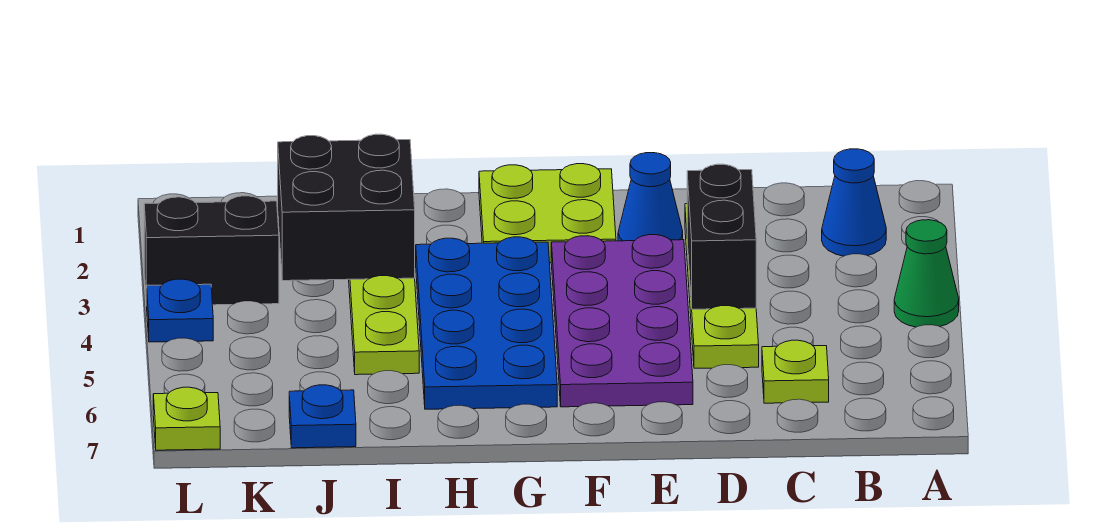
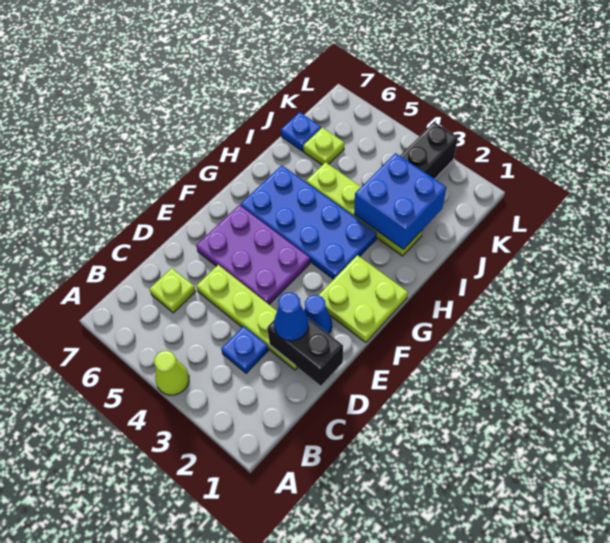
green 1x1 cone [894,220,959,327] -> lime 1x1 cone [154,351,189,395]
blue 1x1 cone [822,149,886,256] -> blue 1x1 cone moved to [274,292,308,341]
black 1x2 brick [687,164,756,309] -> black 1x2 brick moved to [267,318,343,386]
purple 2x4 plate [551,235,693,407] -> purple 2x3 plate [196,205,310,304]
black 2x2 brick [278,134,415,281] -> blue 2x2 brick [354,153,446,249]
blue 1x1 plate [147,279,213,342] -> blue 1x1 plate moved to [221,326,268,373]
lime 1x1 plate [153,387,220,450] -> lime 1x1 plate moved to [303,128,344,165]

